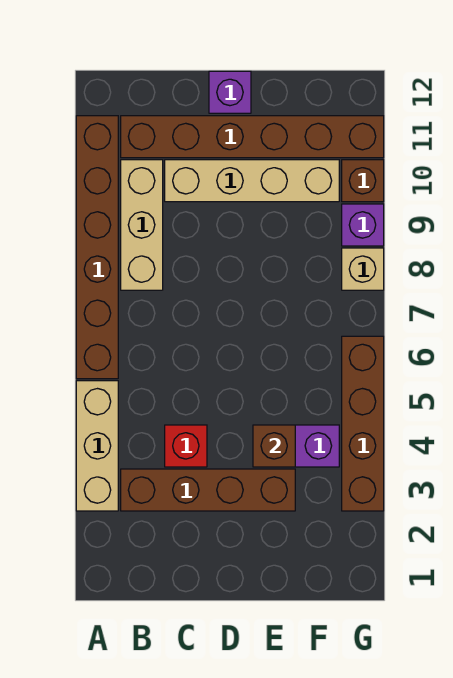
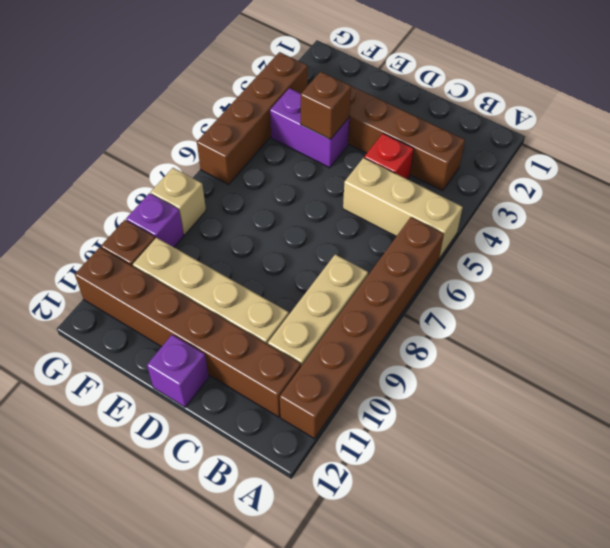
tan 1x3 brick [76,381,118,511] -> tan 1x3 brick turned to [343,158,463,258]

